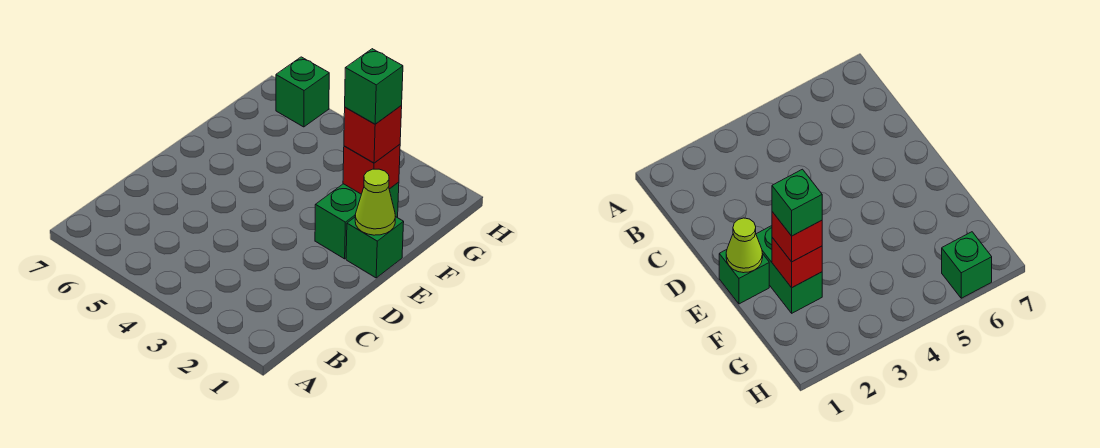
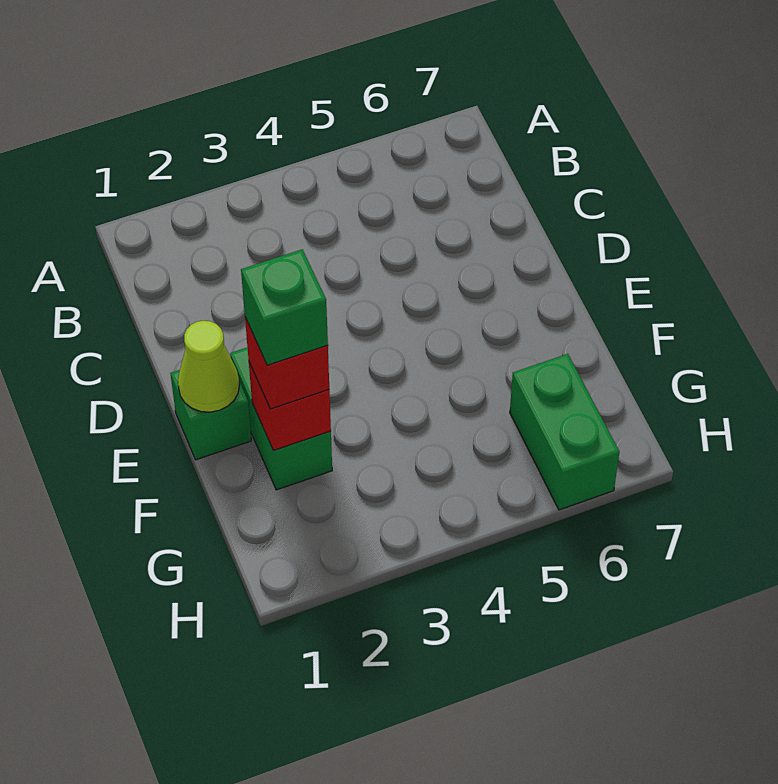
green 1x1 brick [276,57,329,127] -> green 1x2 brick [510,354,619,510]

